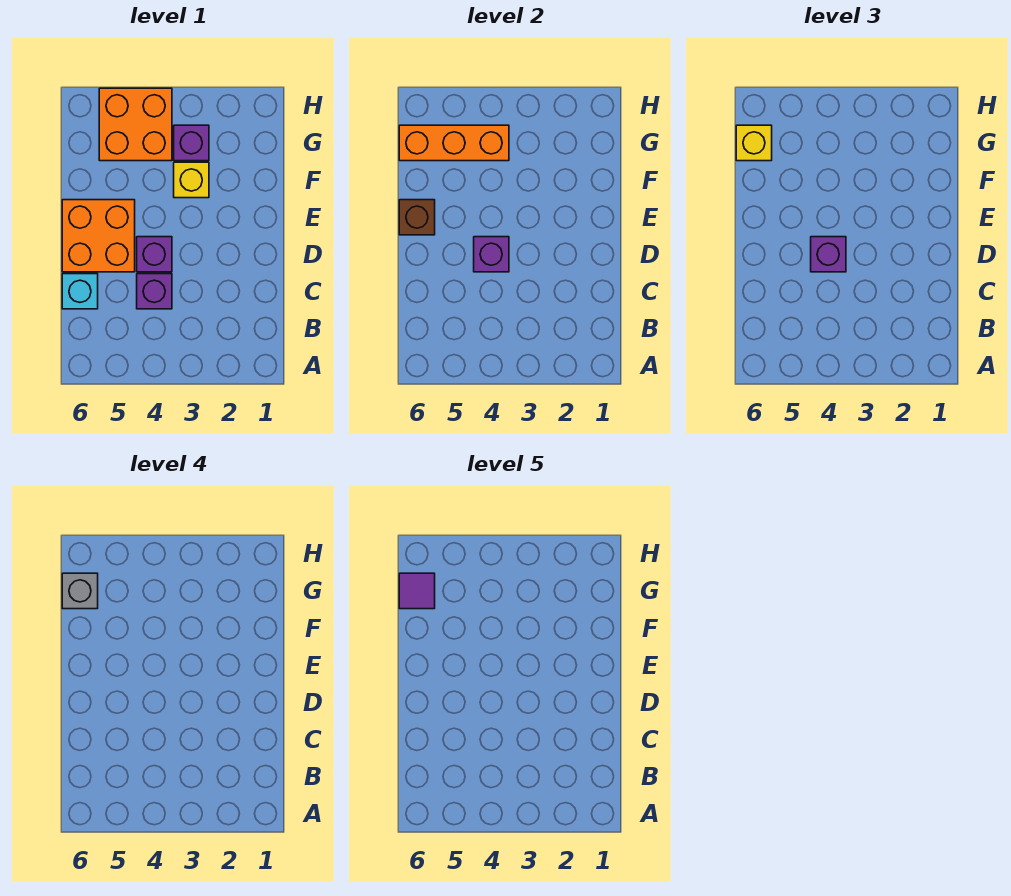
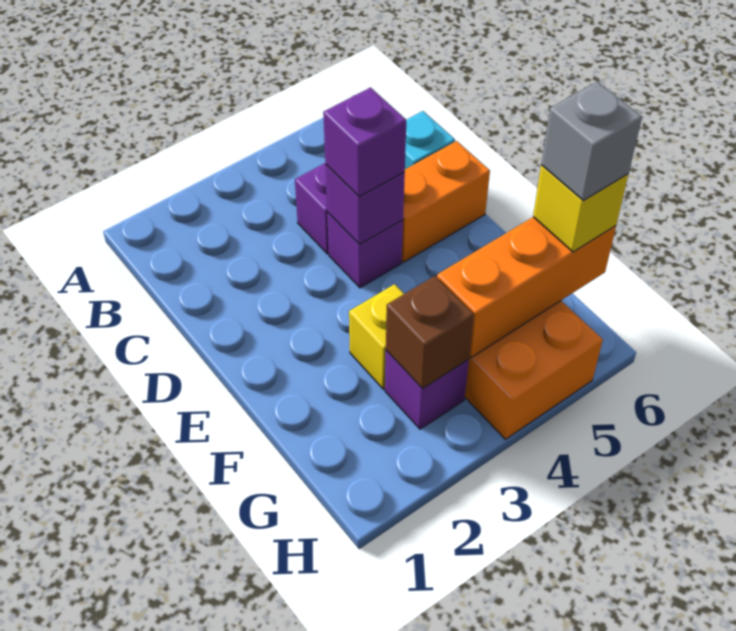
orange 2x2 brick [62,200,135,272] -> orange 1x2 brick [402,141,490,262]
brown 1x1 brick [399,200,435,235] -> brown 1x1 brick moved to [386,276,474,388]
purple 1x1 tile [399,573,435,609] -> none

